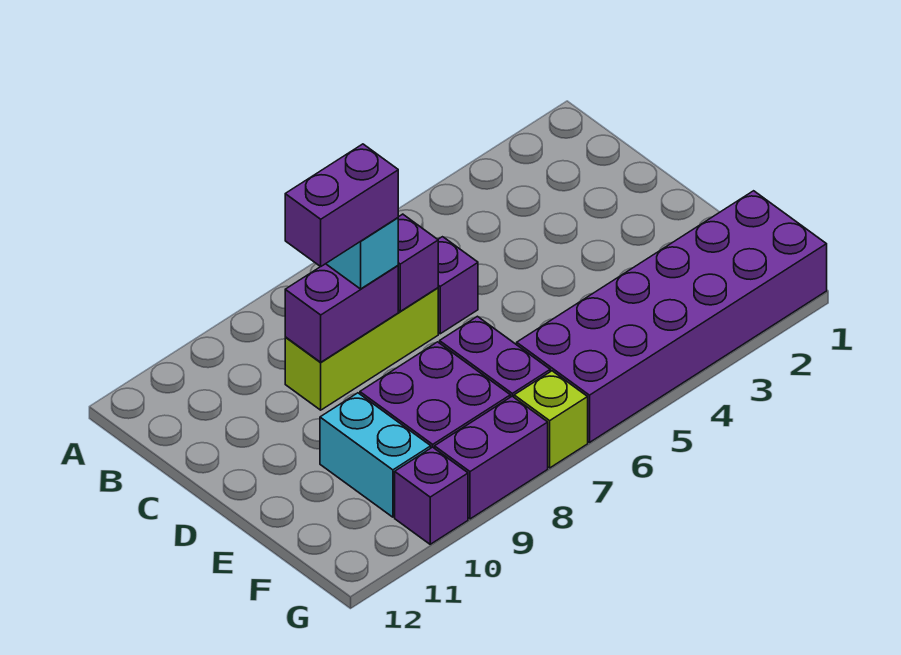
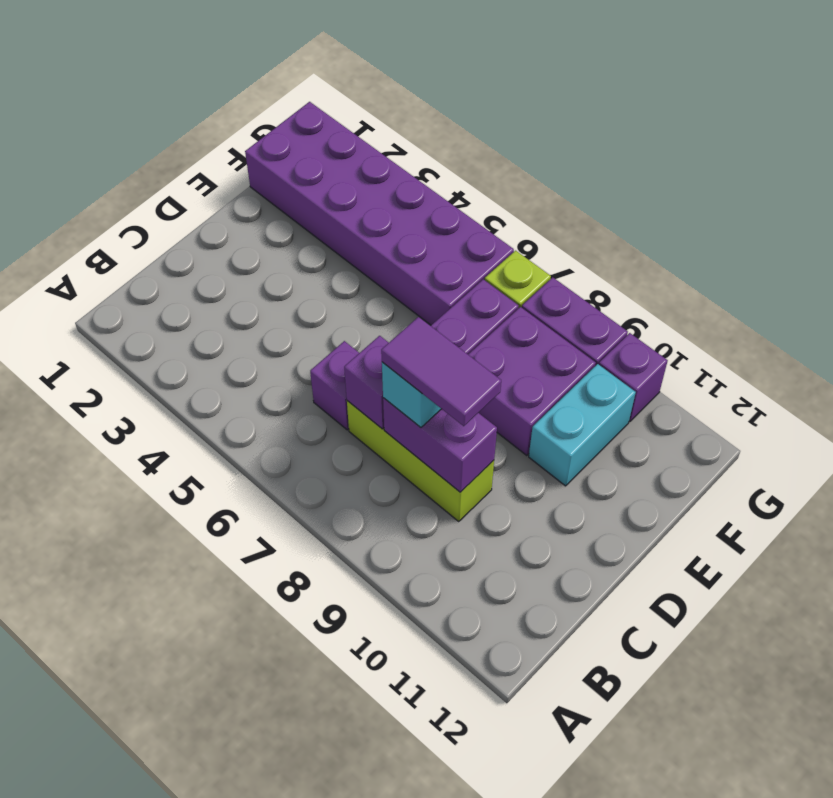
purple 1x2 brick [285,144,398,267] -> purple 1x2 tile [381,317,501,426]

